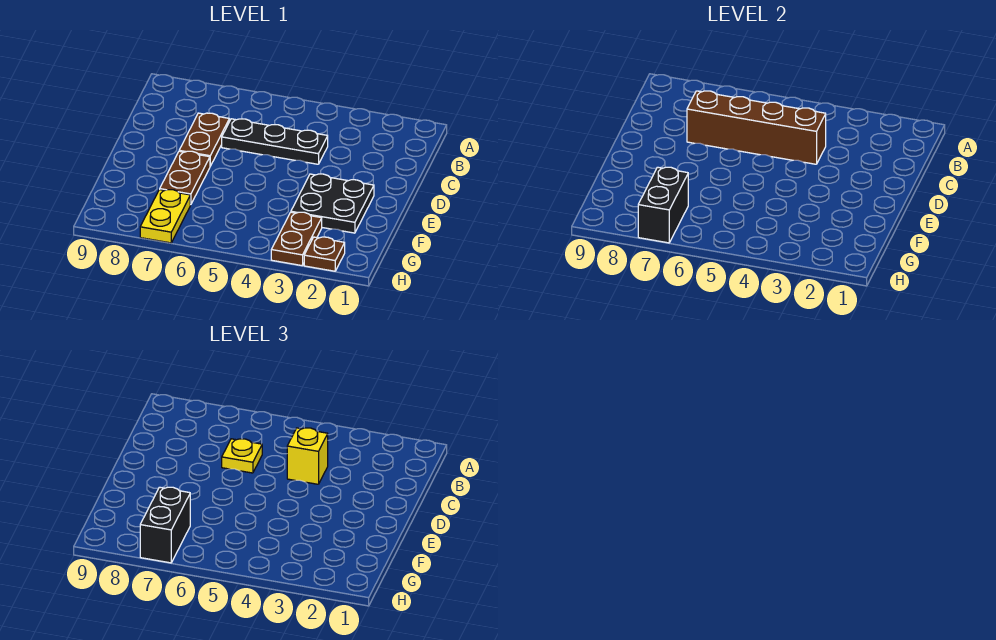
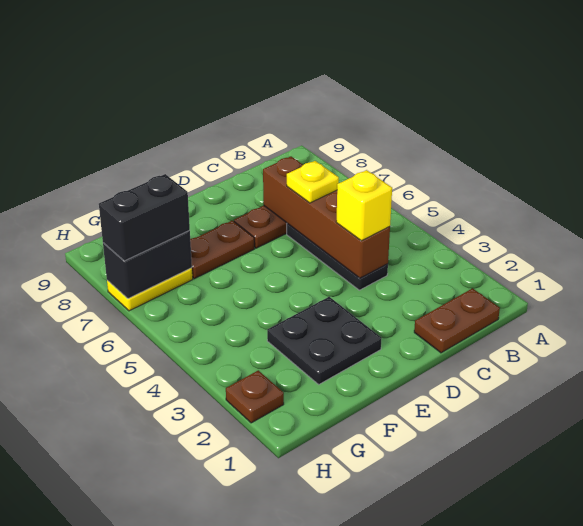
brown 1x2 plate [271,212,322,266] -> brown 1x2 plate moved to [414,288,500,353]

